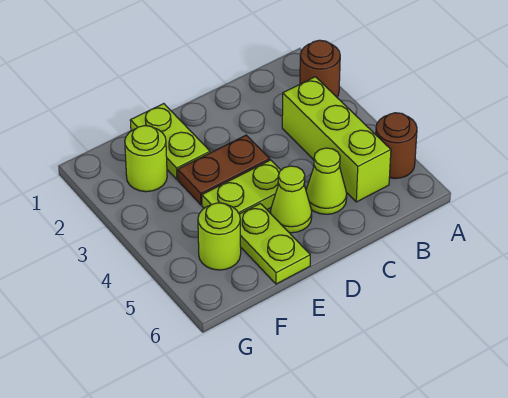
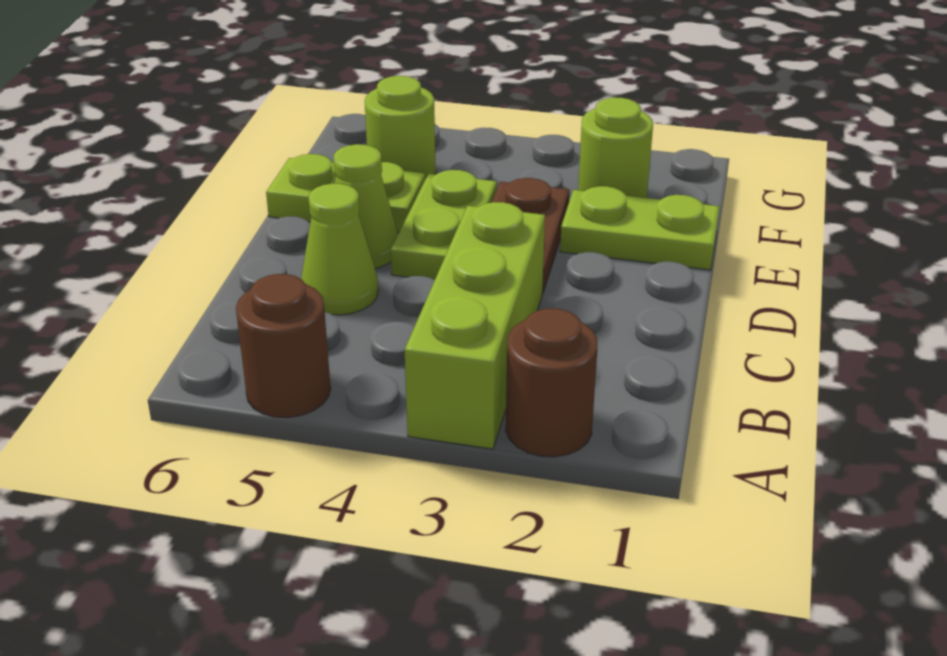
lime 1x3 brick [282,77,391,202] -> lime 1x3 brick turned to [405,202,545,449]

